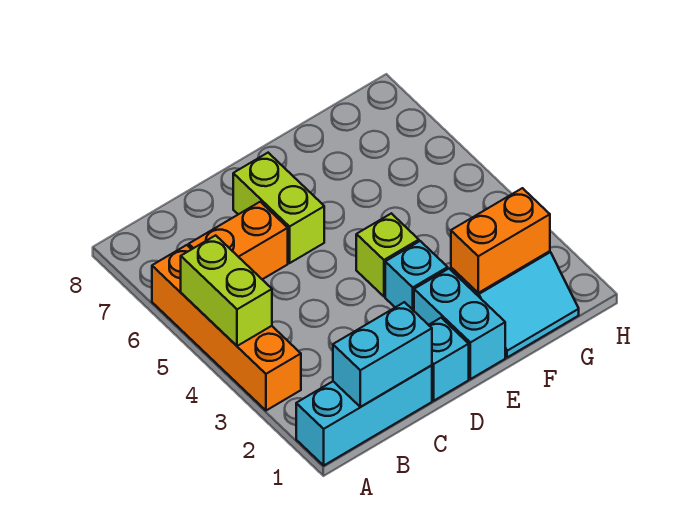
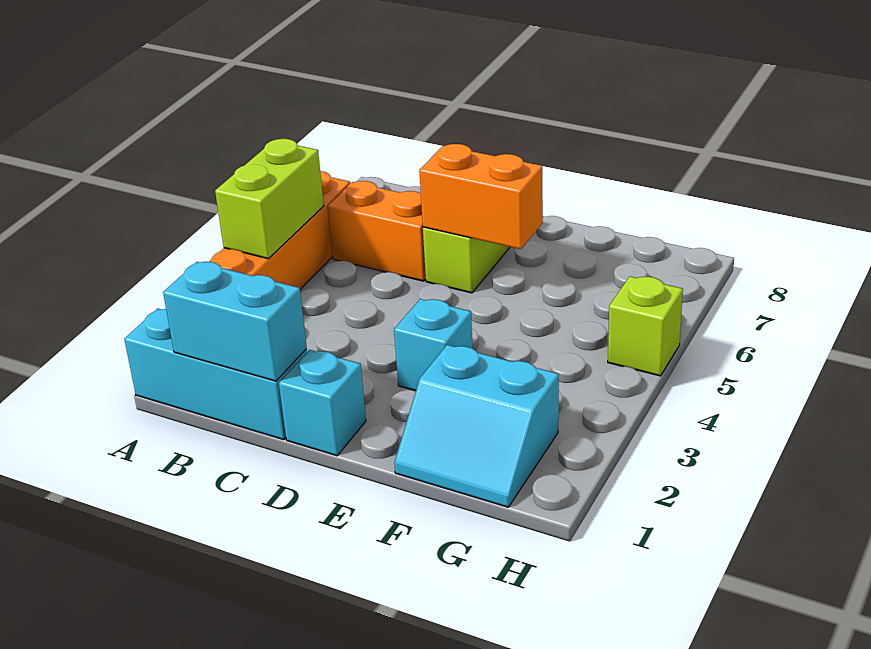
cyan 1x2 brick [414,269,505,379] -> none
lime 1x1 brick [356,213,419,296] -> lime 1x1 brick moved to [608,276,683,376]
orange 1x2 brick [451,188,550,293] -> orange 1x2 brick moved to [419,144,543,249]

